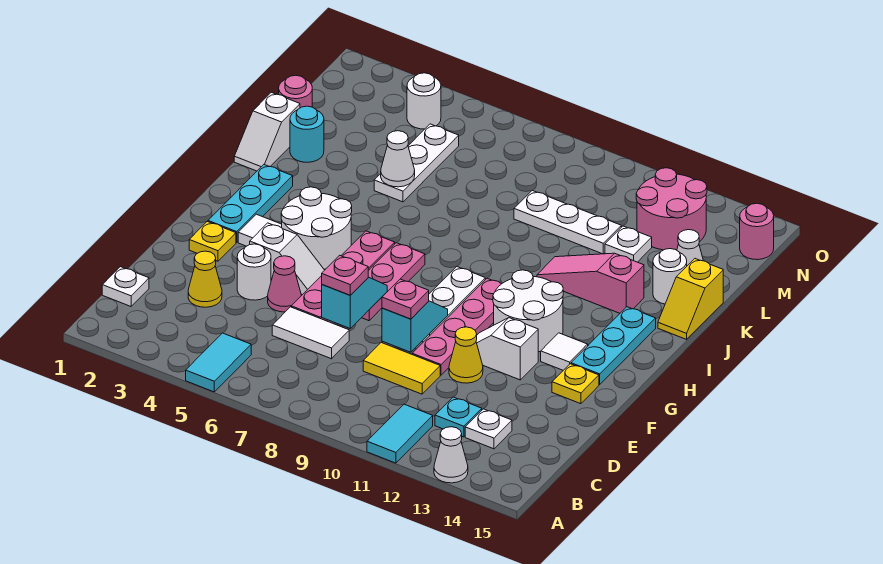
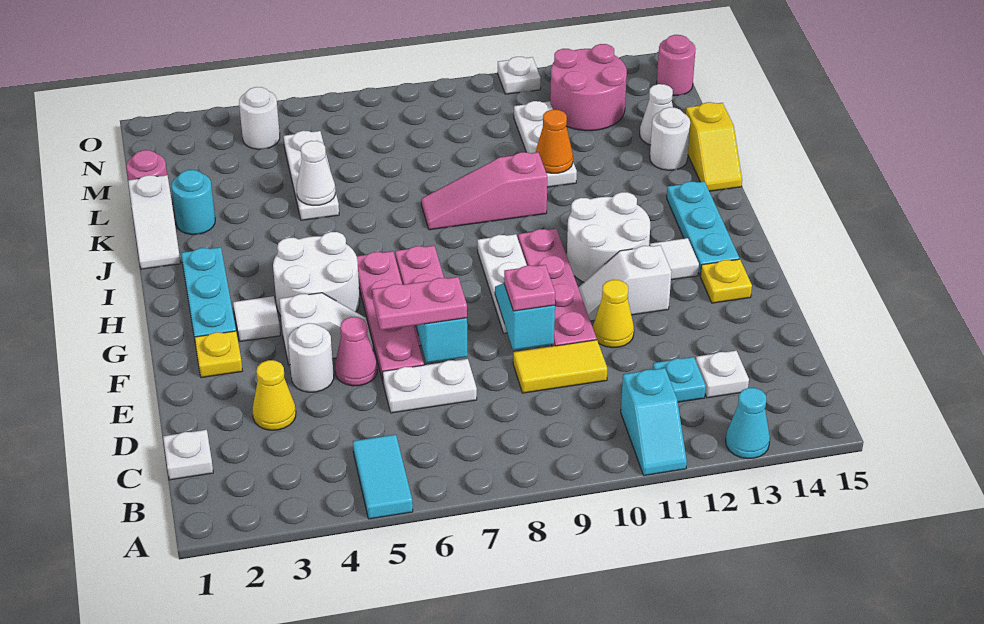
cyan 1x2 tile [367,404,433,463] -> cyan 1x2 slope [621,368,687,476]
white 1x1 cone [434,427,468,483] -> cyan 1x1 cone [726,388,770,459]
white 1x2 tile [272,307,349,359] -> white 1x2 plate [383,359,477,413]
pink 1x1 plate [322,255,368,295] -> pink 1x2 plate [372,277,467,330]
pink 1x3 slope [537,253,644,313] -> pink 1x3 slope moved to [421,152,547,230]
none -> orange 1x1 cone [535,110,573,173]
white 1x3 plate [514,190,621,254] -> white 1x3 plate turned to [514,101,577,187]
white 1x1 plate [605,226,652,262] -> white 1x1 plate moved to [498,57,541,94]

